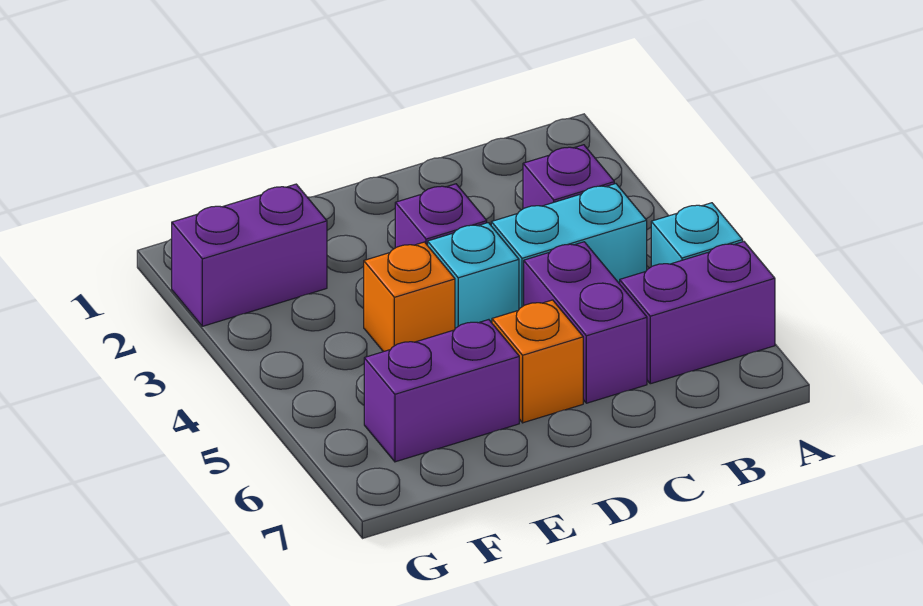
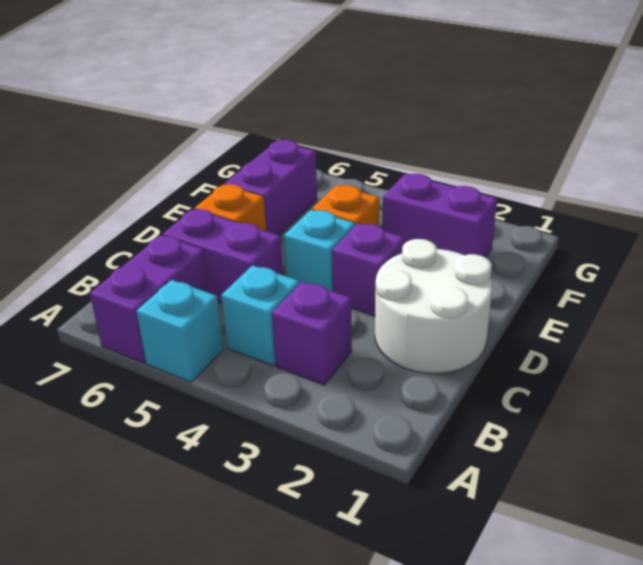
cyan 1x2 brick [491,184,647,309] -> cyan 1x1 brick [221,265,300,366]
none -> white 2x2 round brick [375,239,492,374]
purple 1x2 brick [172,184,327,326] -> purple 1x2 brick turned to [382,174,497,257]

